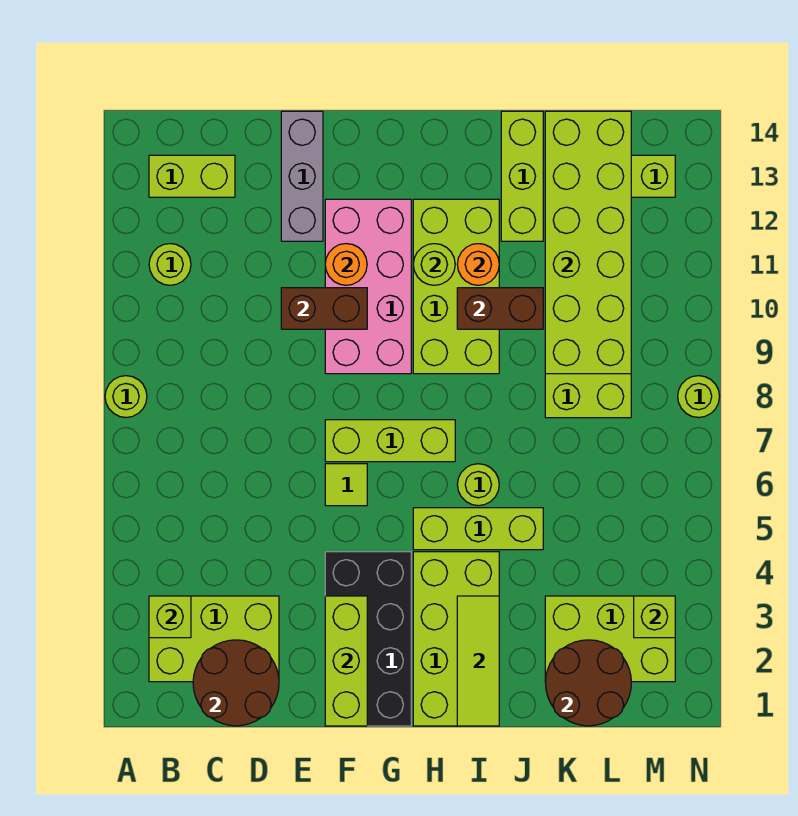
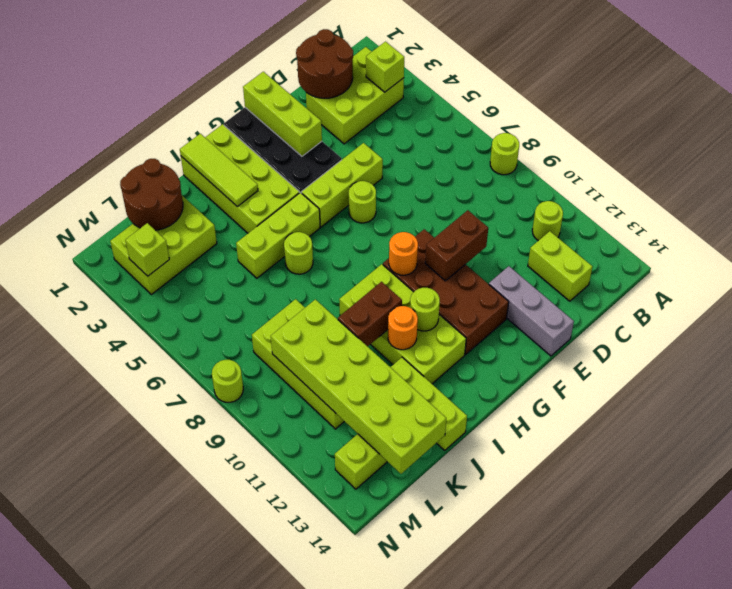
lime 1x2 brick [149,155,235,197] -> lime 1x2 brick turned to [528,231,592,301]
lime 1x1 tile [325,464,367,506] -> lime 1x1 round brick [349,181,376,223]
lime 1x3 brick [325,420,455,462] -> lime 1x3 brick moved to [301,143,383,227]
pink 2x4 brick [325,199,411,374] -> brown 2x4 brick [383,229,509,354]
orange 1x1 round brick [325,244,367,285] -> orange 1x1 round brick moved to [389,232,418,275]

